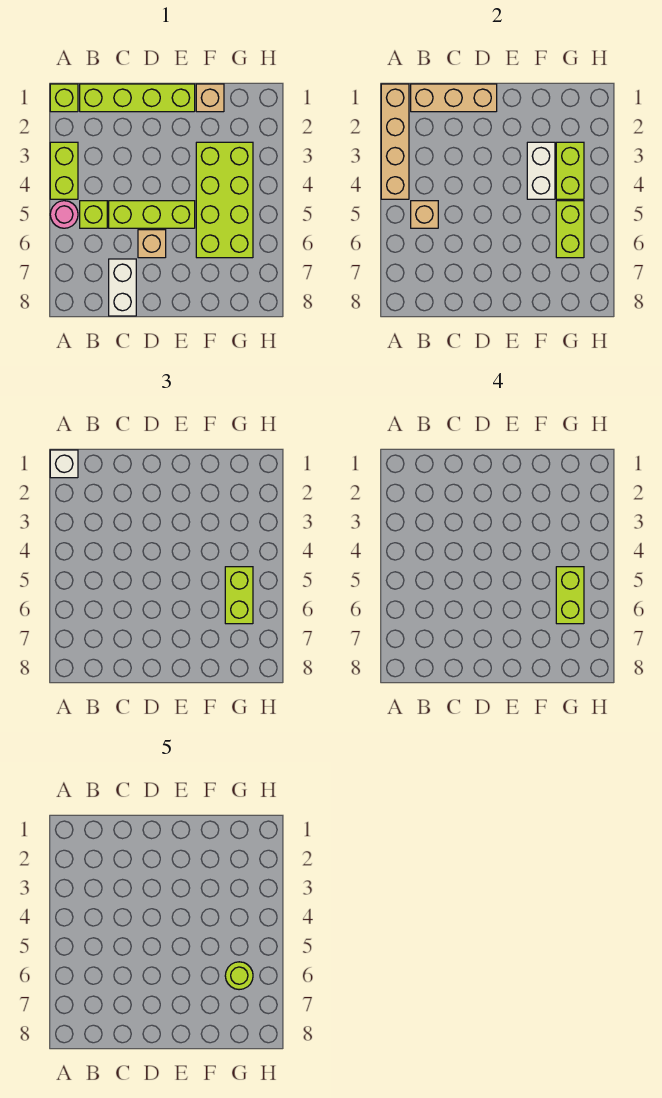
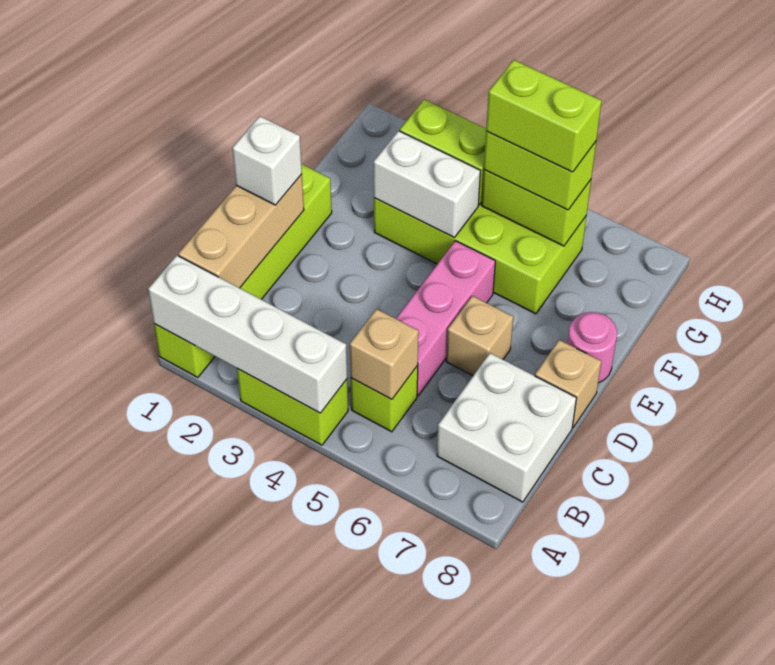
tan 1x4 brick [381,84,409,199] -> white 1x4 brick [148,255,347,413]
white 1x1 brick [50,450,78,478] -> white 1x1 brick moved to [232,116,302,205]
pink 1x1 round brick [50,201,78,228] -> pink 1x1 round brick moved to [567,312,617,383]
lime 1x3 brick [109,201,195,228] -> pink 1x3 brick [396,241,495,396]
white 1x2 brick [109,259,136,316] -> white 2x2 brick [437,353,576,502]
tan 1x1 brick [196,84,224,112] -> tan 1x1 brick moved to [535,340,601,428]
lime 1x1 round brick [225,962,253,990] -> none

